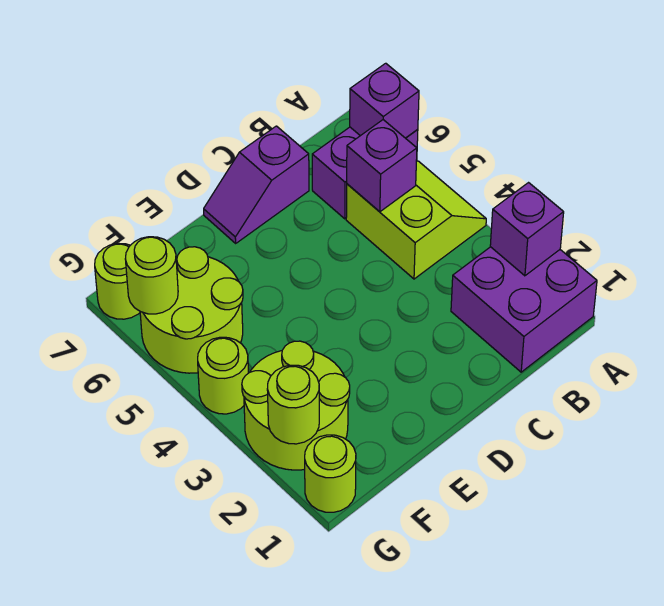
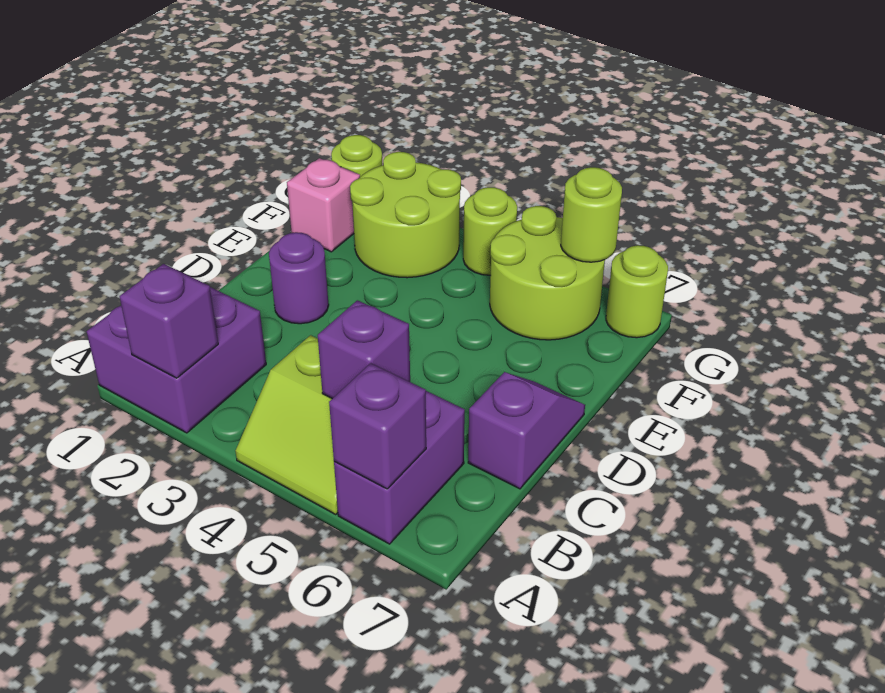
none -> purple 1x1 round brick [269,232,329,324]
none -> pink 1x1 brick [287,158,360,252]
lime 1x1 round brick [267,365,319,444] -> none

